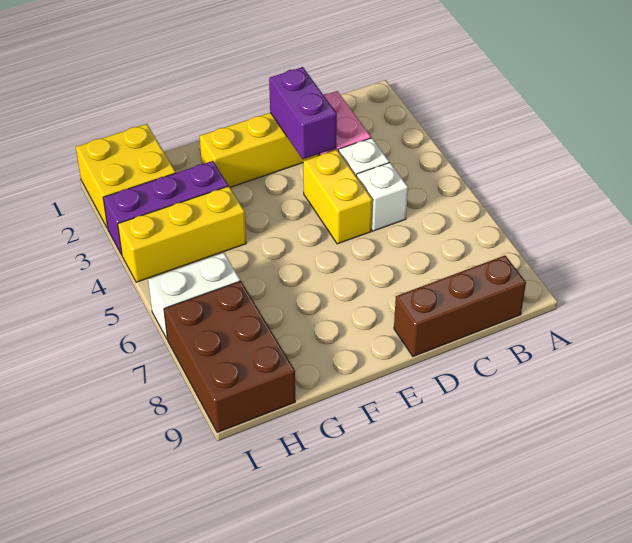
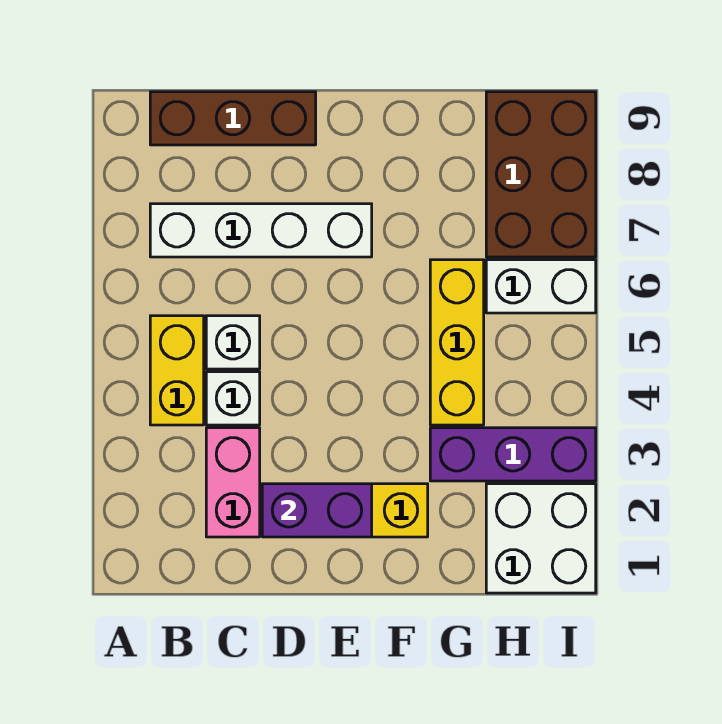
none -> white 1x4 brick [150,204,372,257]
purple 1x2 brick [269,67,337,159] -> purple 1x2 brick turned to [262,484,372,537]
yellow 1x2 brick [303,150,372,244] -> yellow 1x2 brick moved to [150,316,204,425]
yellow 1x3 brick [118,186,246,282] -> yellow 1x3 brick turned to [430,260,484,425]
yellow 2x2 brick [76,124,176,228] -> white 2x2 brick [486,484,596,593]

